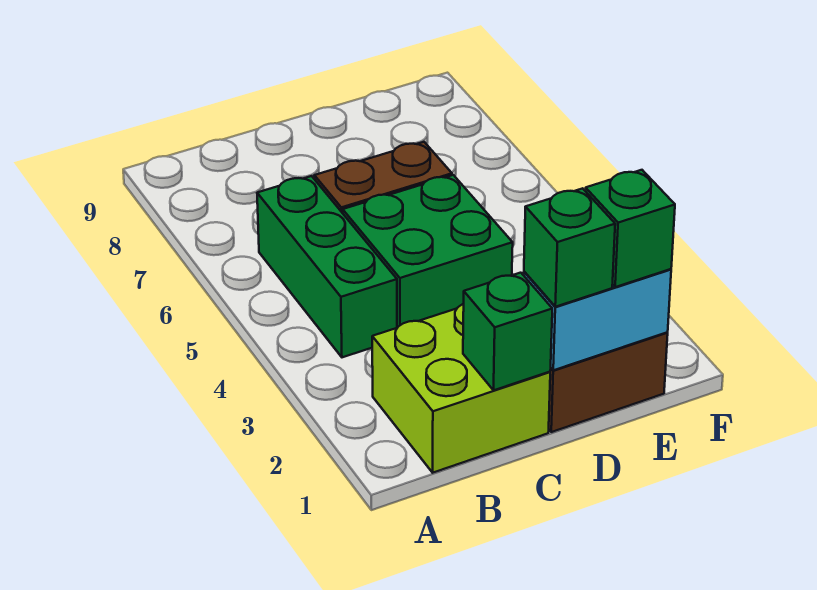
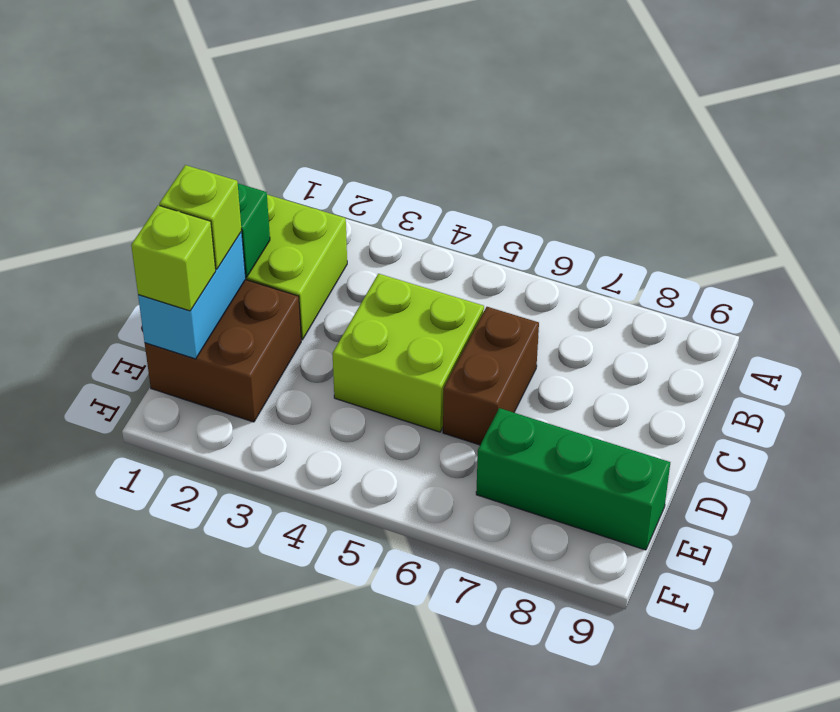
green 1x3 brick [257,176,397,357] -> green 1x3 brick moved to [476,408,670,550]
green 2x2 brick [343,175,513,328] -> lime 2x2 brick [333,274,484,432]
green 1x1 brick [524,188,615,307] -> lime 1x1 brick [159,165,242,269]
green 1x1 brick [585,170,675,287] -> lime 1x1 brick [131,205,216,311]

